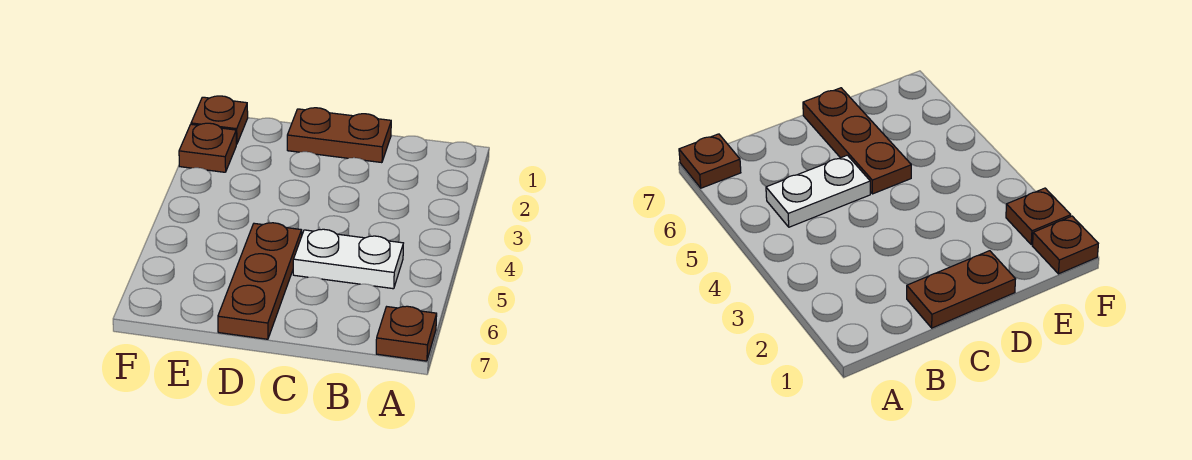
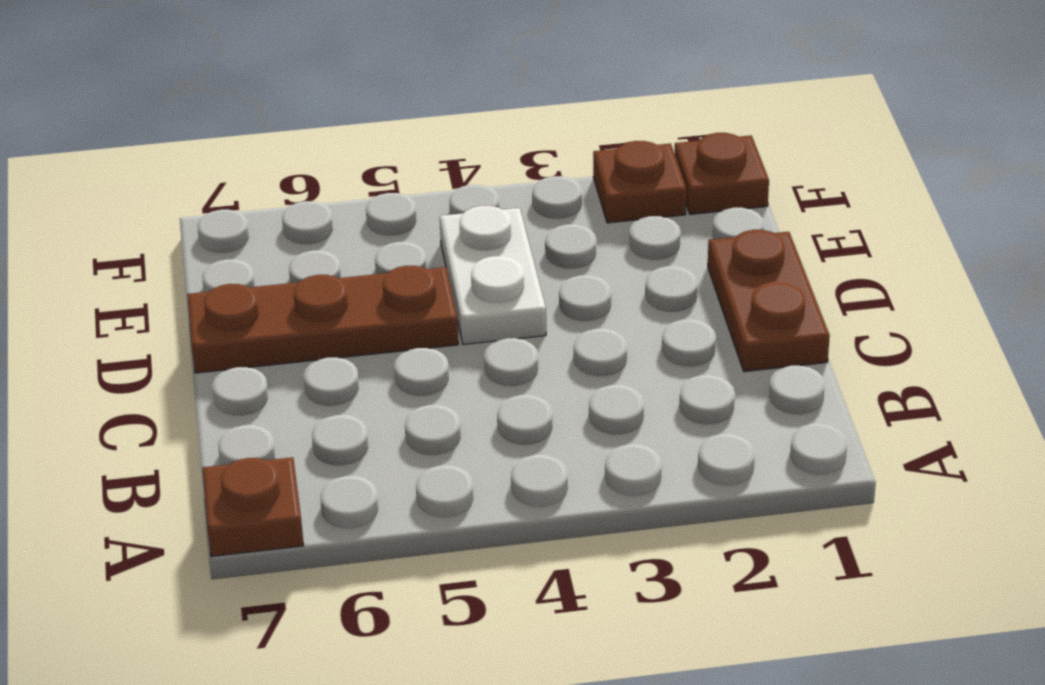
white 1x2 plate [293,229,403,289] -> white 1x2 plate moved to [440,206,546,344]

